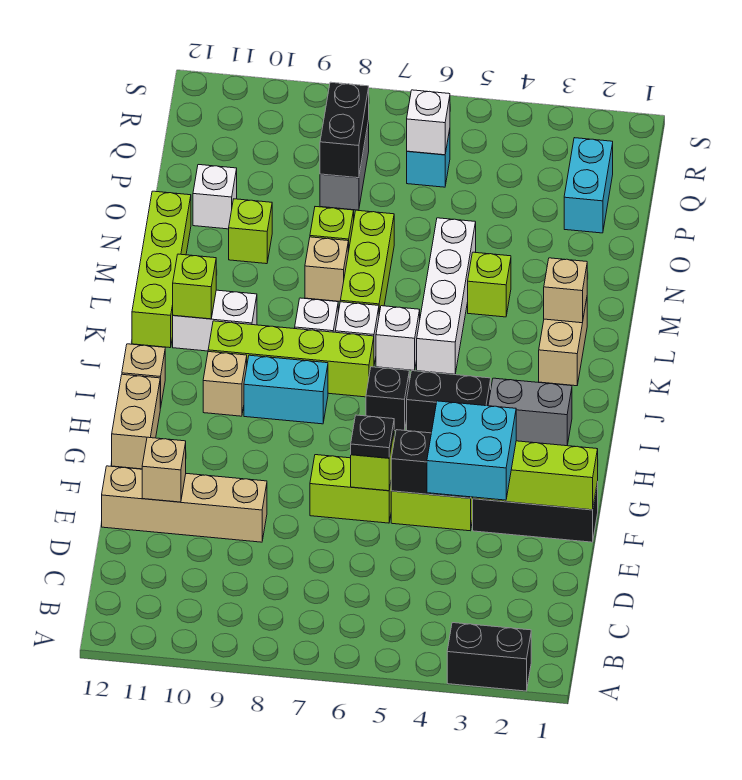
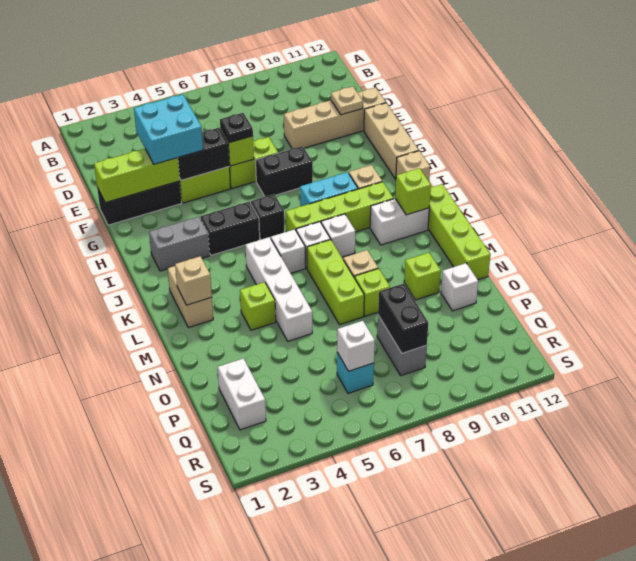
black 1x2 brick [447,623,531,691] -> black 1x2 brick moved to [256,146,313,196]
tan 1x1 brick [142,437,186,502] -> tan 1x1 plate [331,86,363,115]
tan 1x2 brick [112,374,160,469] -> tan 1x3 brick [364,103,419,179]
cyan 1x2 brick [564,138,613,233] -> white 1x2 brick [218,358,266,430]

